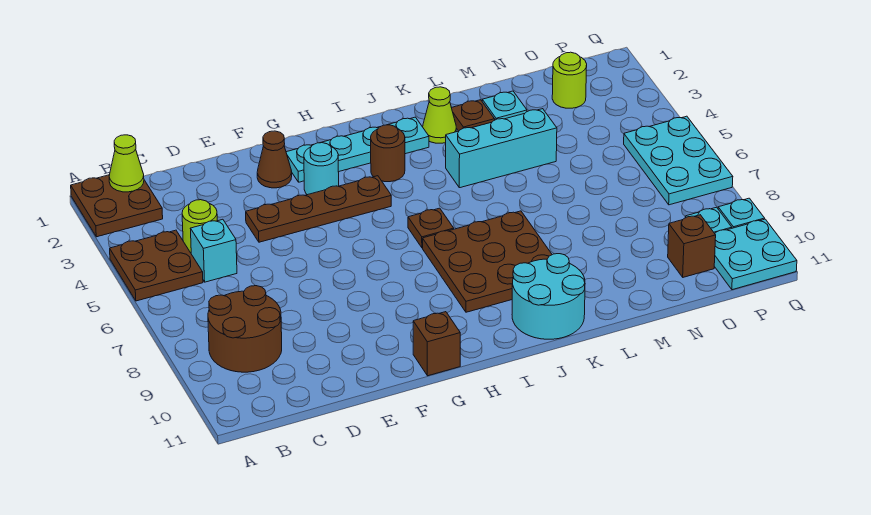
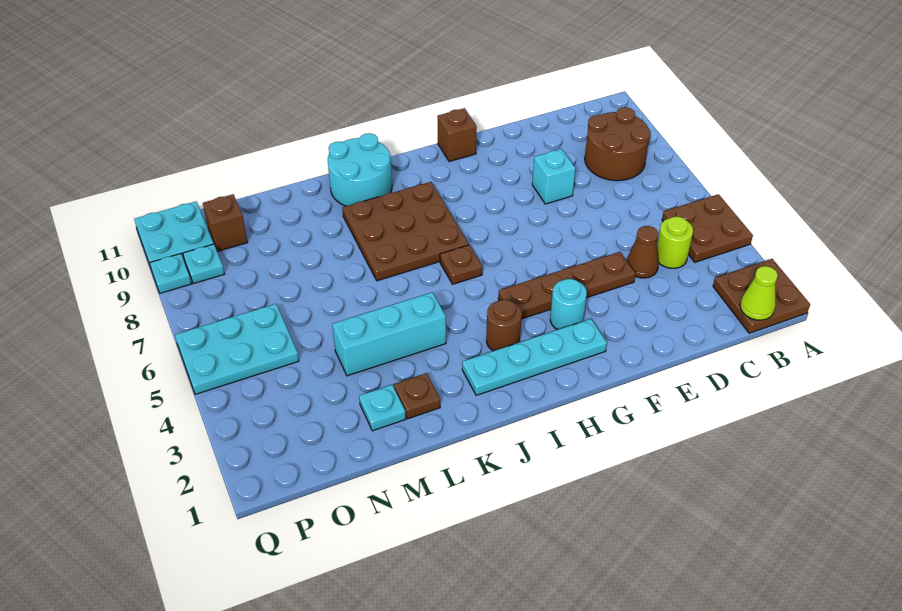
cyan 1x1 brick [190,219,237,282] -> cyan 1x1 brick moved to [532,149,575,204]
brown 1x1 cone [257,131,292,188] -> brown 1x1 cone moved to [627,226,659,278]
lime 1x1 cone [423,87,456,143] -> none
lime 1x1 round brick [552,52,587,108] -> none
cyan 2x3 plate [624,116,733,205] -> cyan 2x3 plate turned to [175,304,299,394]

